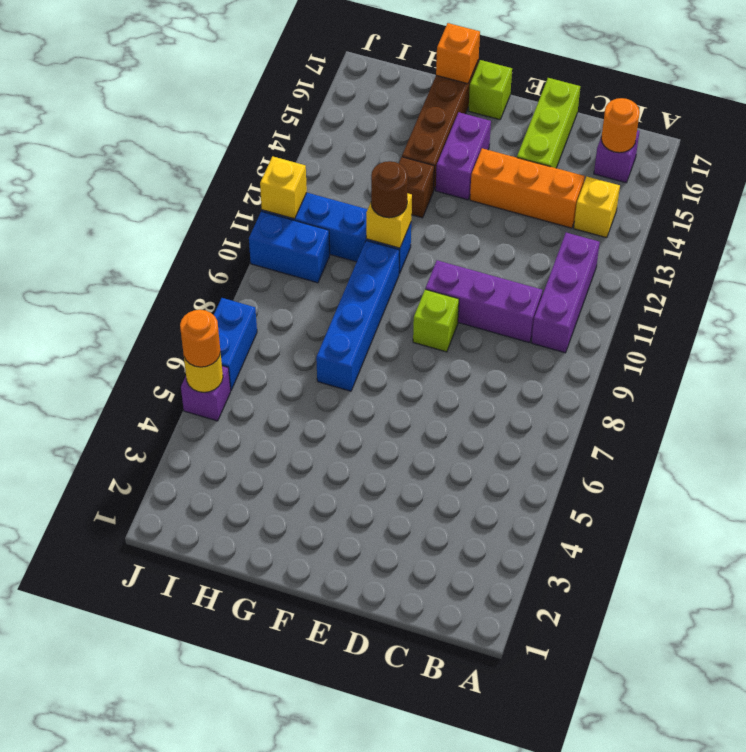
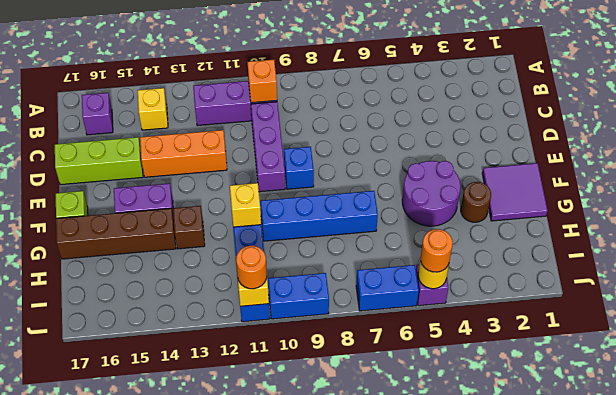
orange 1x1 round brick [601,98,640,153] -> orange 1x1 round brick moved to [236,246,267,289]
orange 1x3 brick [470,148,585,228] -> orange 1x3 brick turned to [140,130,227,177]
lime 1x1 brick [413,289,459,352] -> blue 1x1 brick [284,147,314,189]
none -> purple 2x2 tile [482,163,548,221]
none -> purple 2x2 round brick [402,161,461,226]
brown 1x1 round brick [371,161,408,218] -> brown 1x1 round brick moved to [461,182,491,222]
orange 1x1 brick [436,23,480,84] -> orange 1x1 brick moved to [247,60,277,103]
blue 1x2 brick [249,211,330,283] -> blue 1x2 brick turned to [268,273,329,319]

